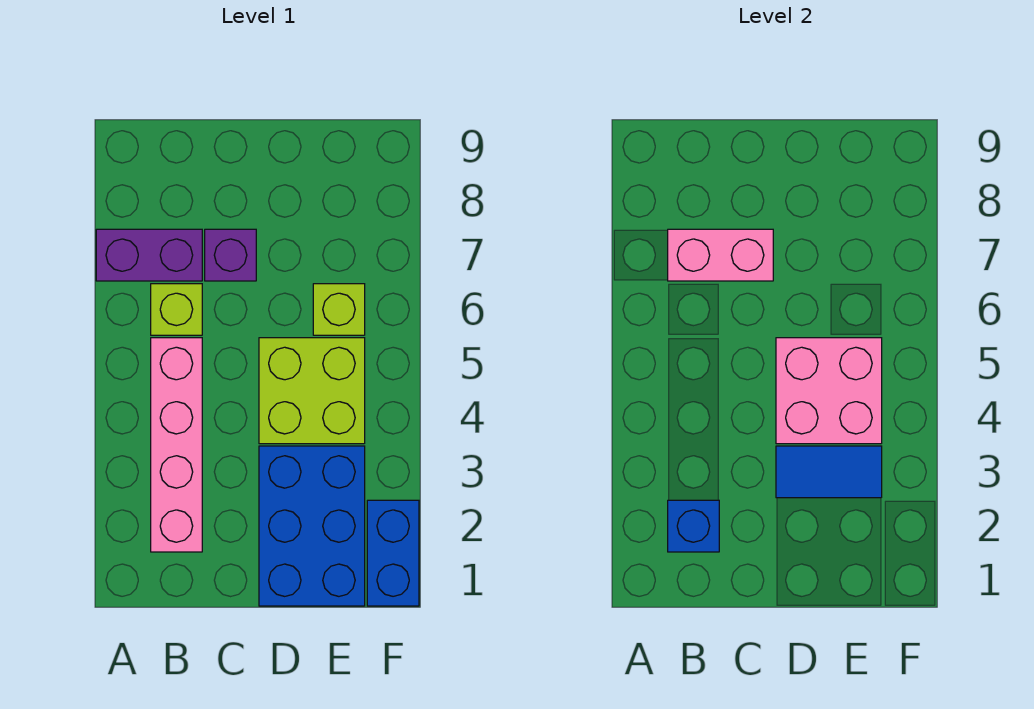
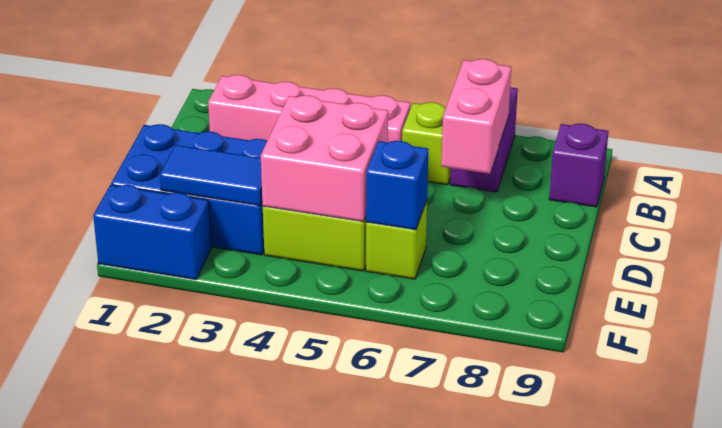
blue 1x1 brick [668,500,719,552] -> blue 1x1 brick moved to [366,141,428,230]
purple 1x1 brick [205,229,256,281] -> purple 1x1 brick moved to [549,123,609,207]
blue 1x2 tile [776,446,882,498] -> blue 1x2 tile turned to [160,145,262,206]

